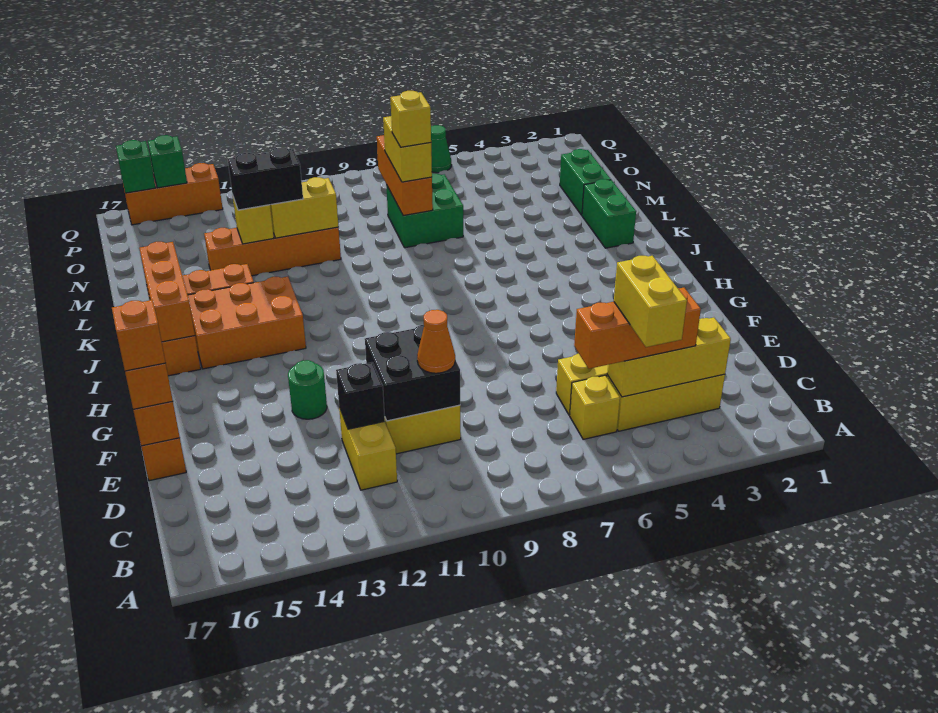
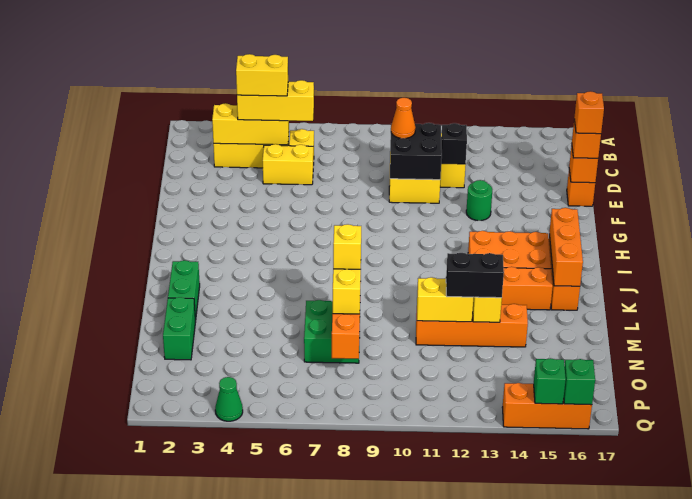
yellow 1x2 brick [614,256,687,347] -> yellow 1x2 brick turned to [236,54,288,96]
orange 1x3 brick [574,288,701,369] -> yellow 1x3 brick [237,80,314,121]
green 1x1 cone [431,125,451,173] -> green 1x1 cone moved to [215,377,243,421]

